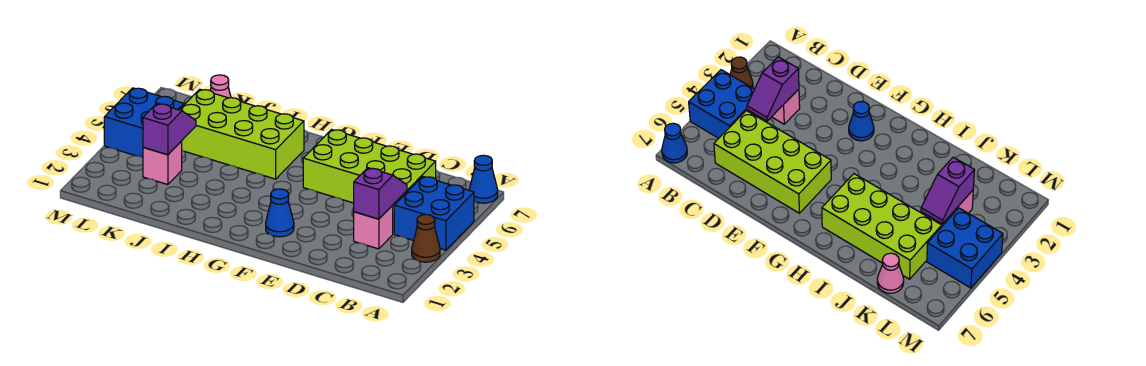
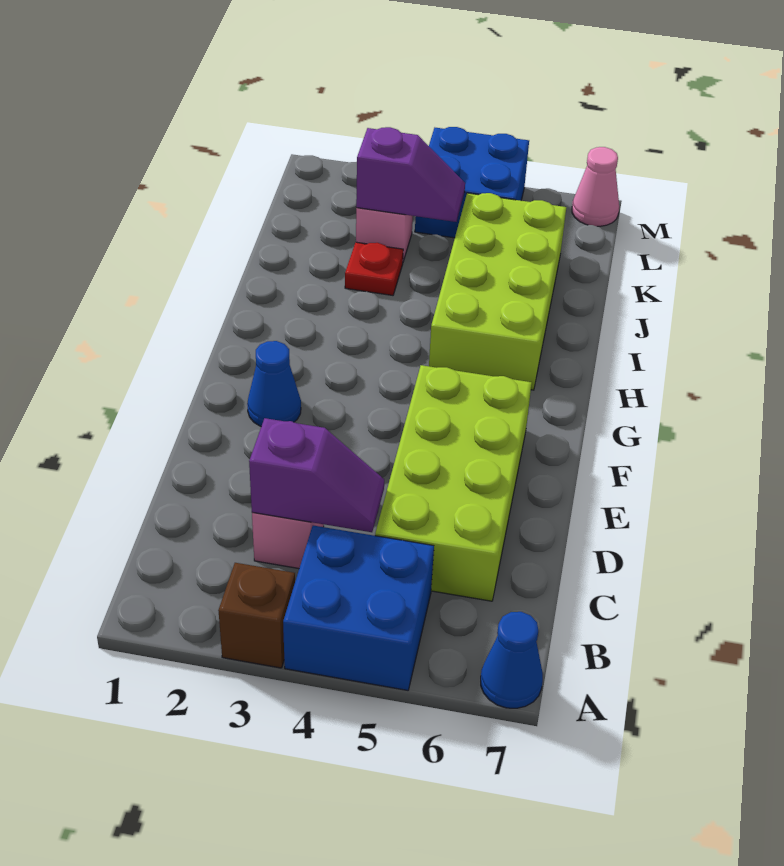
brown 1x1 cone [412,214,440,262] -> brown 1x1 brick [218,563,295,668]
none -> red 1x1 plate [345,242,403,295]
pink 1x1 cone [210,75,231,98] -> pink 1x1 cone moved to [572,147,619,226]

